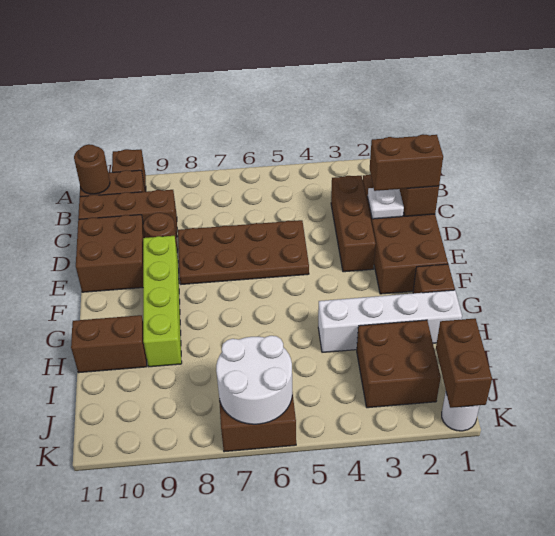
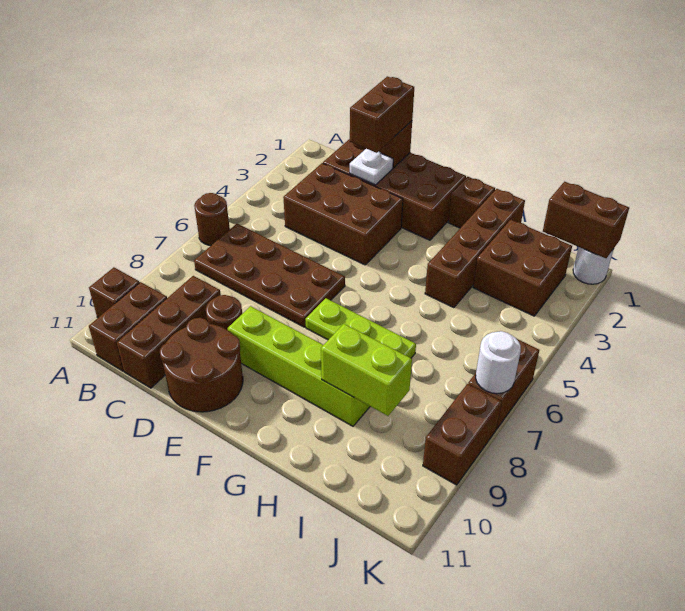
brown 1x1 round brick [74,144,110,194] -> brown 1x1 round brick moved to [194,193,230,245]
brown 1x3 brick [331,176,376,272] -> brown 2x3 brick [283,163,403,265]
brown 2x4 plate [178,220,309,284] -> brown 2x4 plate turned to [194,224,345,327]
brown 2x2 brick [76,215,145,292] -> brown 2x2 round brick [160,318,243,412]
none -> lime 1x3 plate [305,298,416,358]
white 1x4 brick [318,290,462,352] -> brown 1x4 brick [425,189,525,308]
none -> lime 1x2 brick [321,324,412,416]
brown 1x2 brick [71,315,147,373] -> brown 1x2 brick moved to [423,384,502,485]
white 2x2 round brick [216,336,292,424] -> white 1x1 round brick [476,331,521,394]

